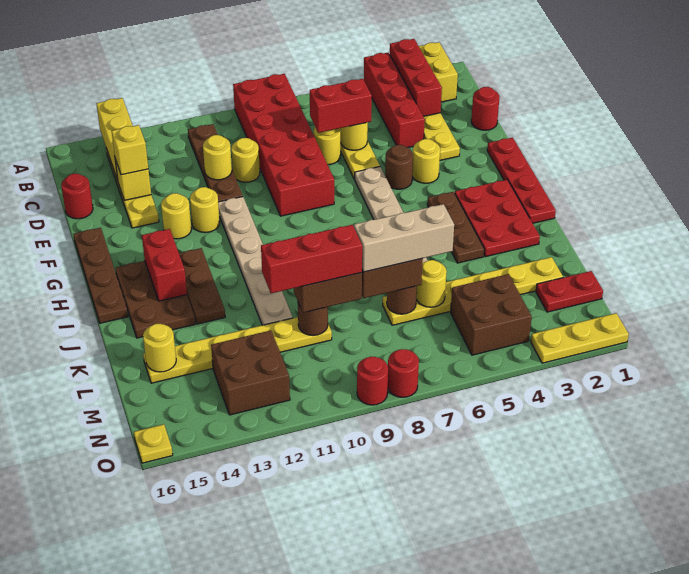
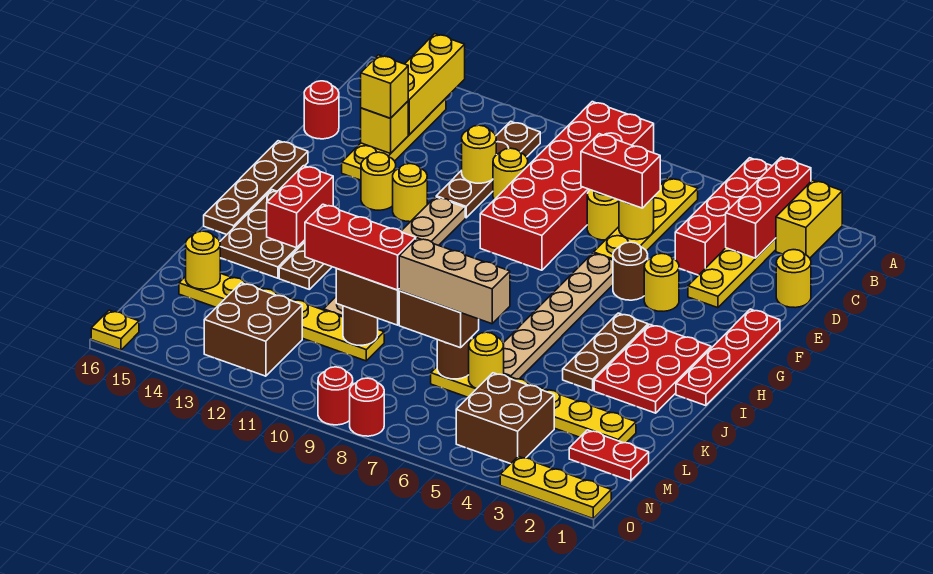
red 1x1 round brick [471,87,499,130] -> yellow 1x1 round brick [776,250,811,308]

